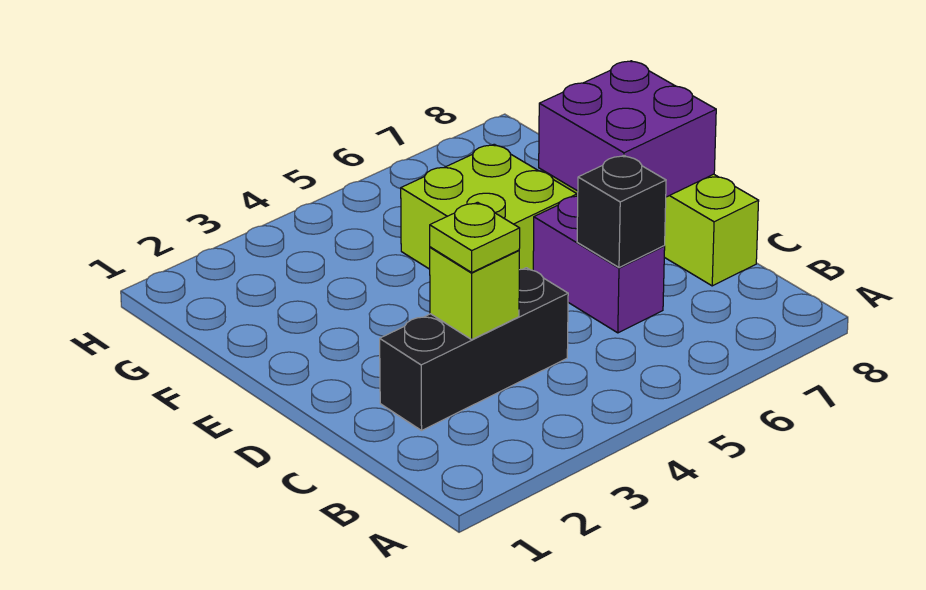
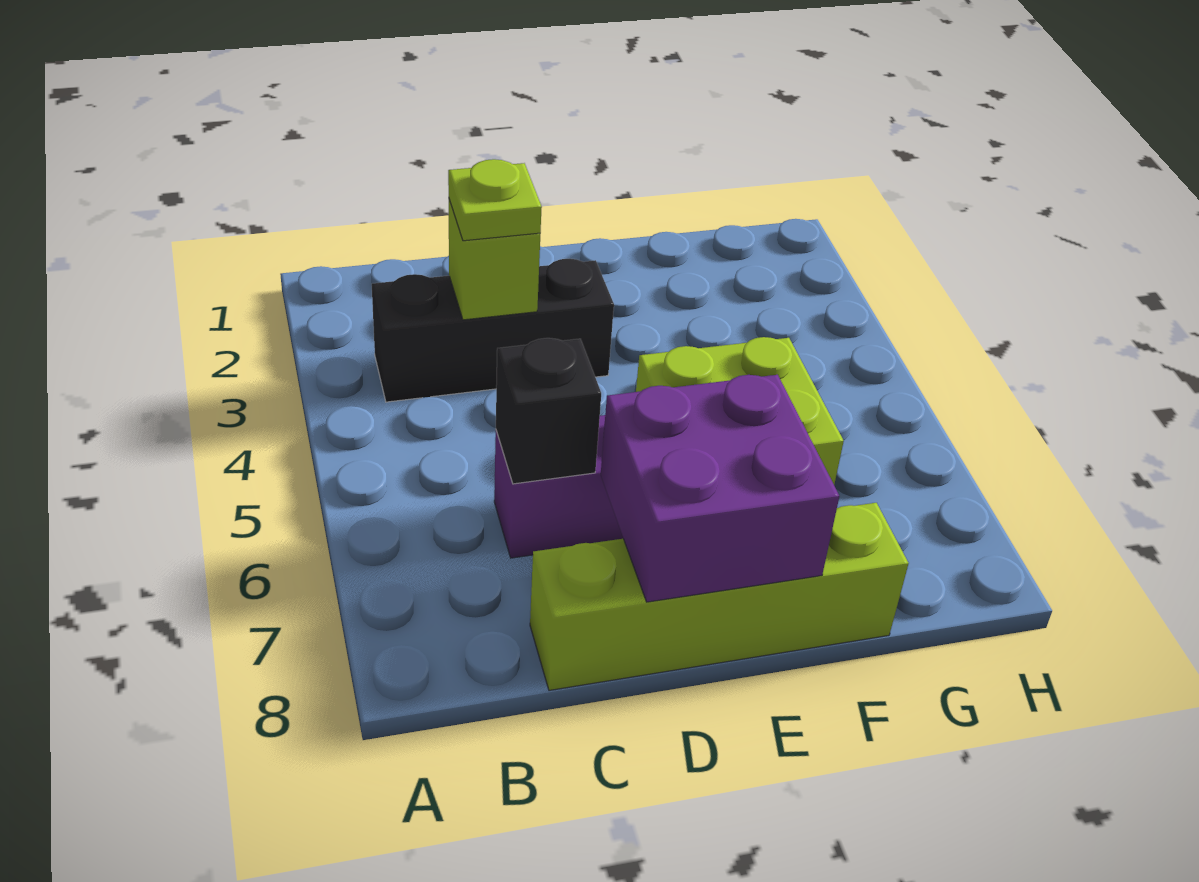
black 1x3 brick [380,268,568,430] -> black 1x3 brick turned to [372,259,614,402]

